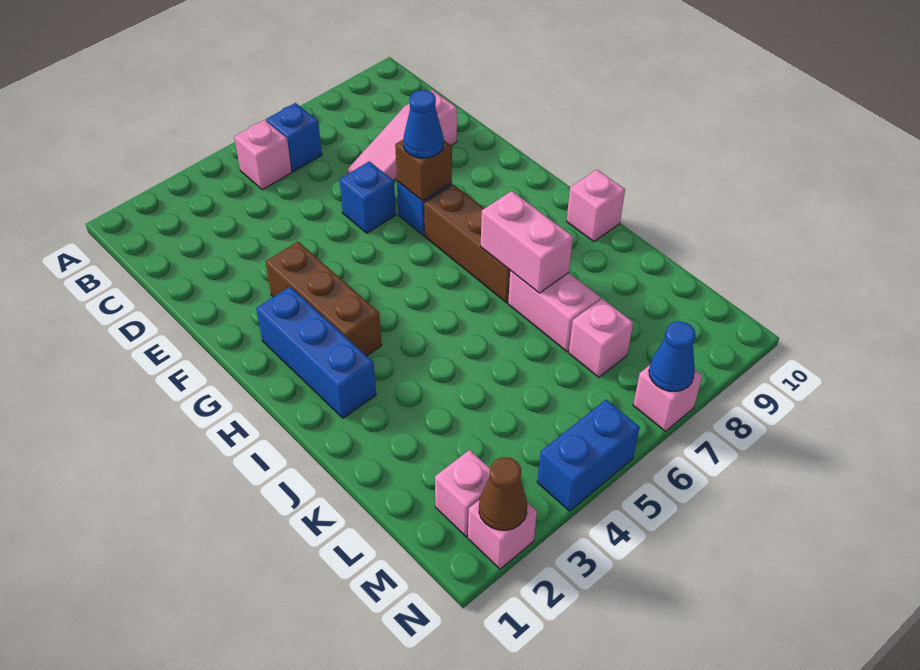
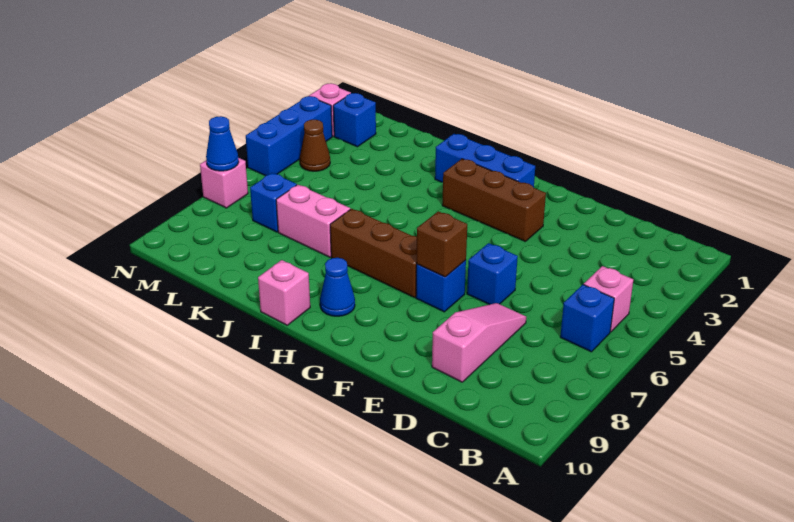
blue 1x1 cone [403,90,444,158] -> blue 1x1 cone moved to [320,258,355,316]
pink 1x2 brick [481,191,573,293] -> none
pink 1x1 brick [569,299,633,377] -> blue 1x1 brick [250,173,297,232]
pink 1x1 brick [435,450,490,537] -> blue 1x1 brick [333,93,376,147]
brown 1x1 cone [479,457,527,530] -> brown 1x1 cone moved to [300,120,330,171]
blue 1x2 brick [537,400,640,511] -> blue 1x3 brick [246,96,332,176]

